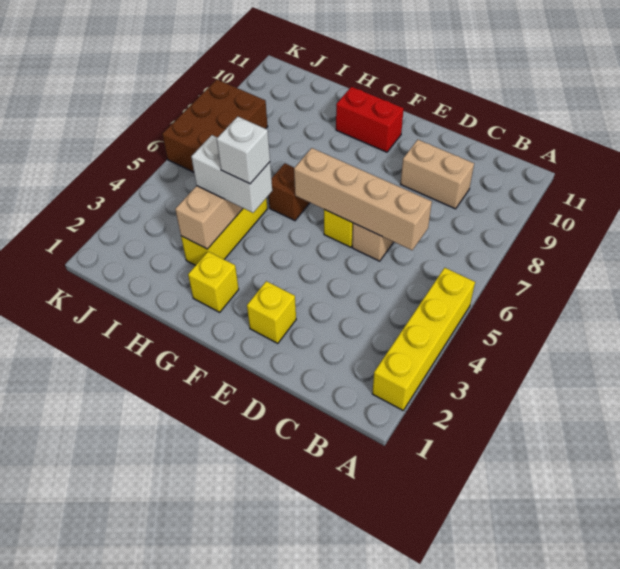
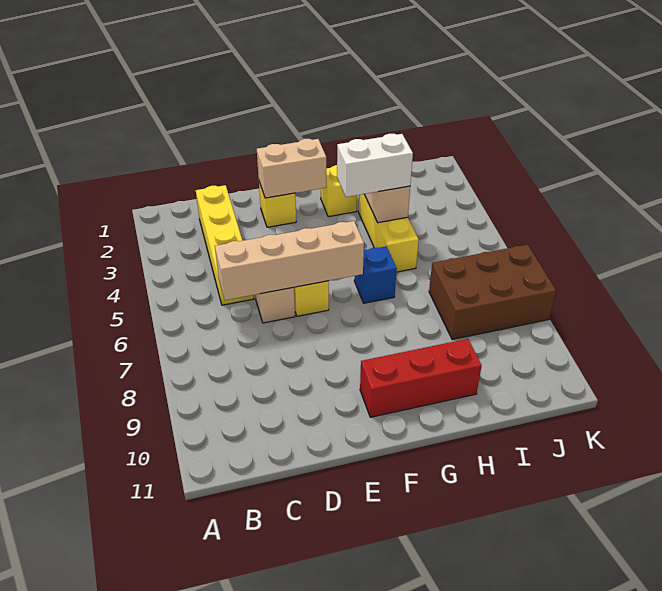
yellow 1x4 brick [372,268,475,410] -> yellow 1x4 brick moved to [196,185,254,305]
tan 1x2 brick [401,140,474,209] -> tan 1x2 brick moved to [257,139,326,198]
red 1x2 brick [336,87,404,152] -> red 1x3 brick [360,339,482,417]
white 1x1 brick [217,117,270,184] -> none
brown 1x1 brick [268,163,310,221] -> blue 1x1 brick [354,246,397,303]
brown 2x3 brick [162,79,268,172] -> brown 2x3 brick turned to [429,245,556,340]

